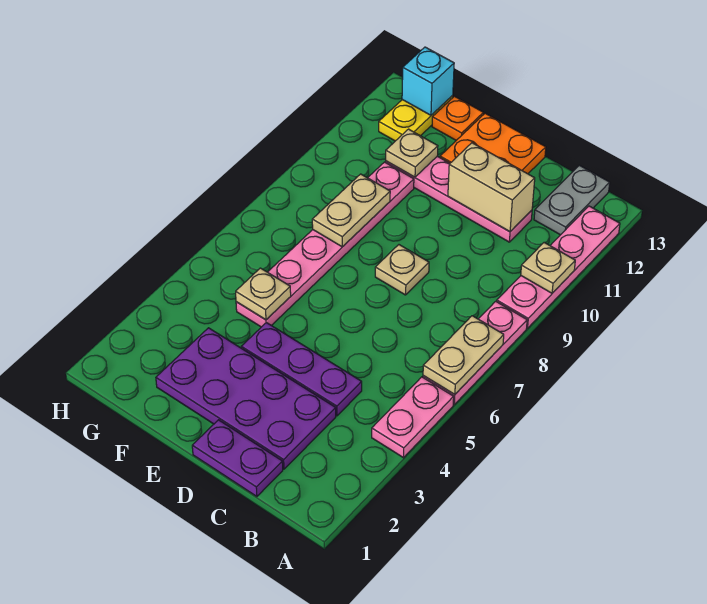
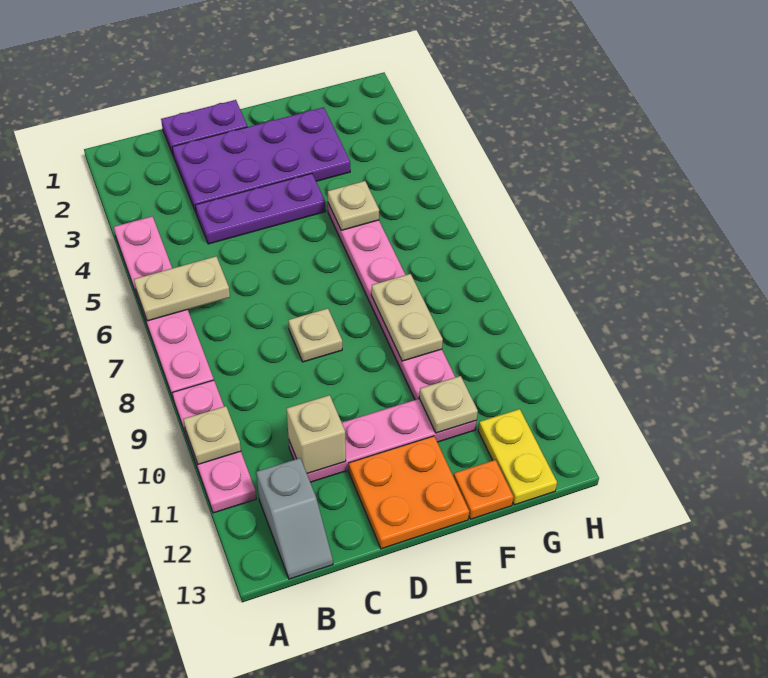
tan 1x2 plate [423,316,504,395] -> tan 1x2 plate turned to [134,256,230,321]
pink 1x4 plate [497,206,620,328] -> pink 1x3 plate [172,380,256,513]
grey 1x2 plate [534,165,610,235] -> grey 1x2 slope [256,458,333,579]
tan 1x2 brick [448,143,535,232] -> tan 1x1 brick [287,395,346,474]
cyan 1x1 brick [402,47,454,115] -> none

